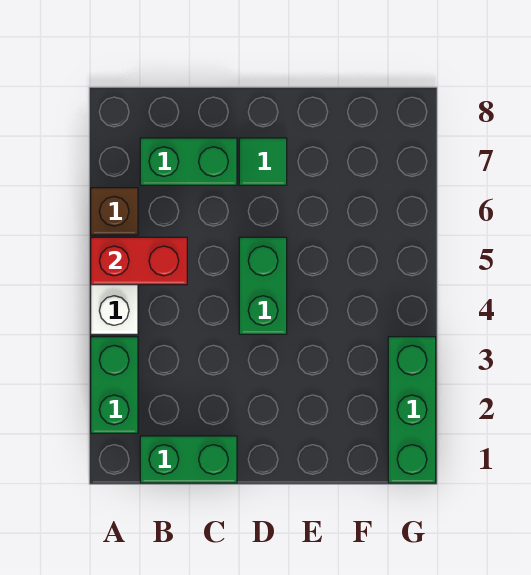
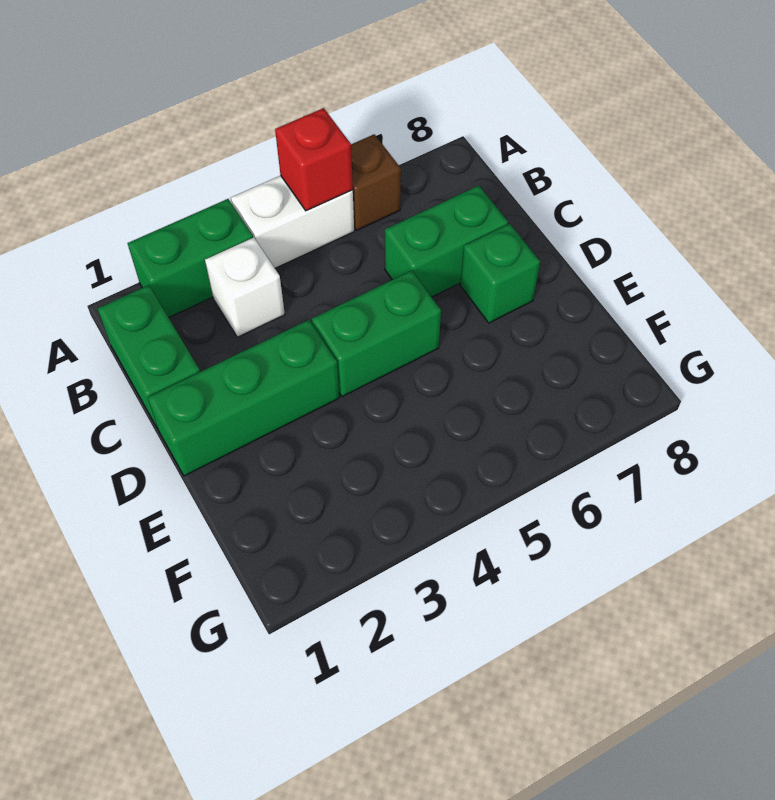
red 1x2 brick [91,237,187,285] -> red 1x1 brick [275,108,353,211]
none -> white 1x1 brick [205,238,285,337]
green 1x2 brick [140,138,237,185] -> green 1x2 brick turned to [385,186,508,297]
green 1x1 tile [239,138,287,185] -> green 1x1 brick [460,224,540,323]
green 1x3 brick [388,337,436,483] -> green 1x3 brick moved to [147,320,339,476]

